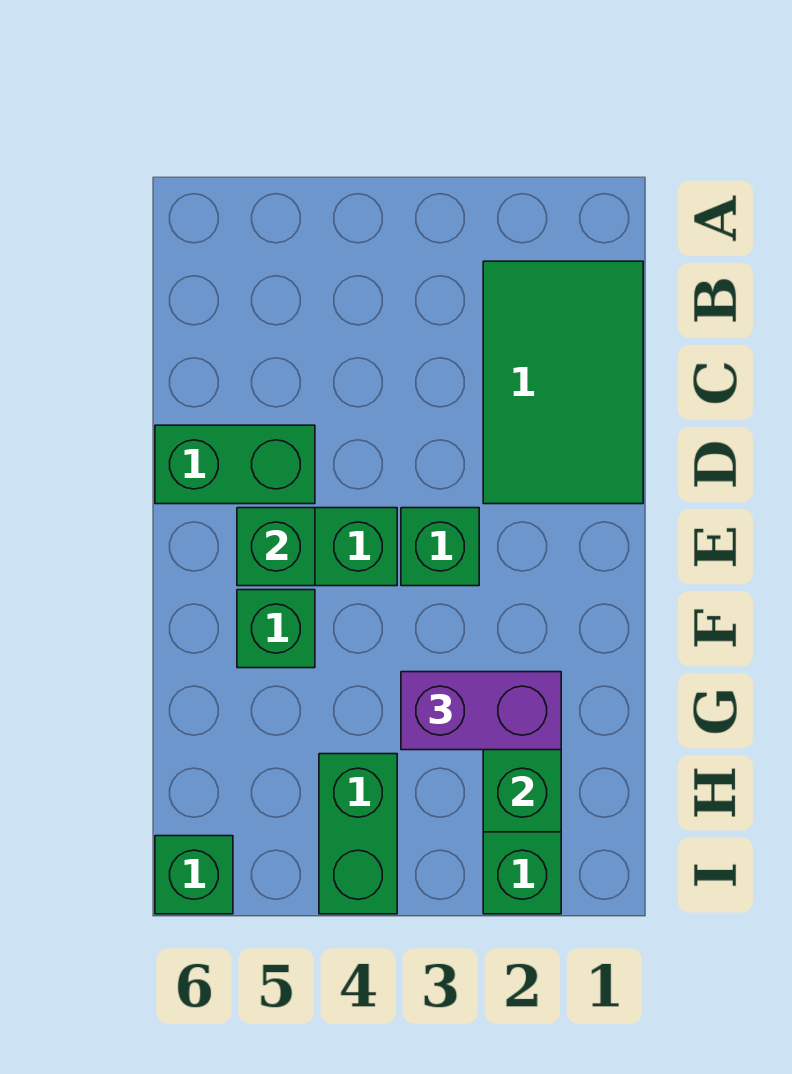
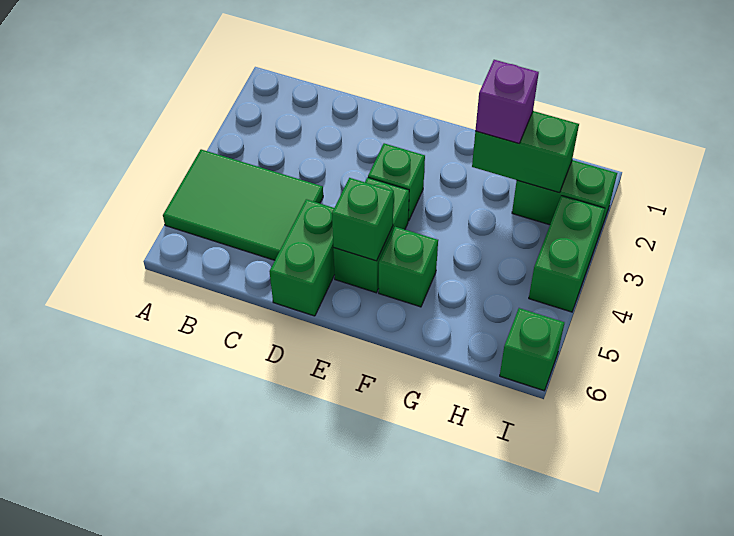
green 2x3 tile [483,261,643,504] -> green 2x3 tile moved to [163,149,323,260]
purple 1x2 brick [401,672,561,750] -> purple 1x1 brick [475,60,539,143]
green 1x2 brick [319,754,397,914] -> green 1x2 brick turned to [529,196,605,312]

